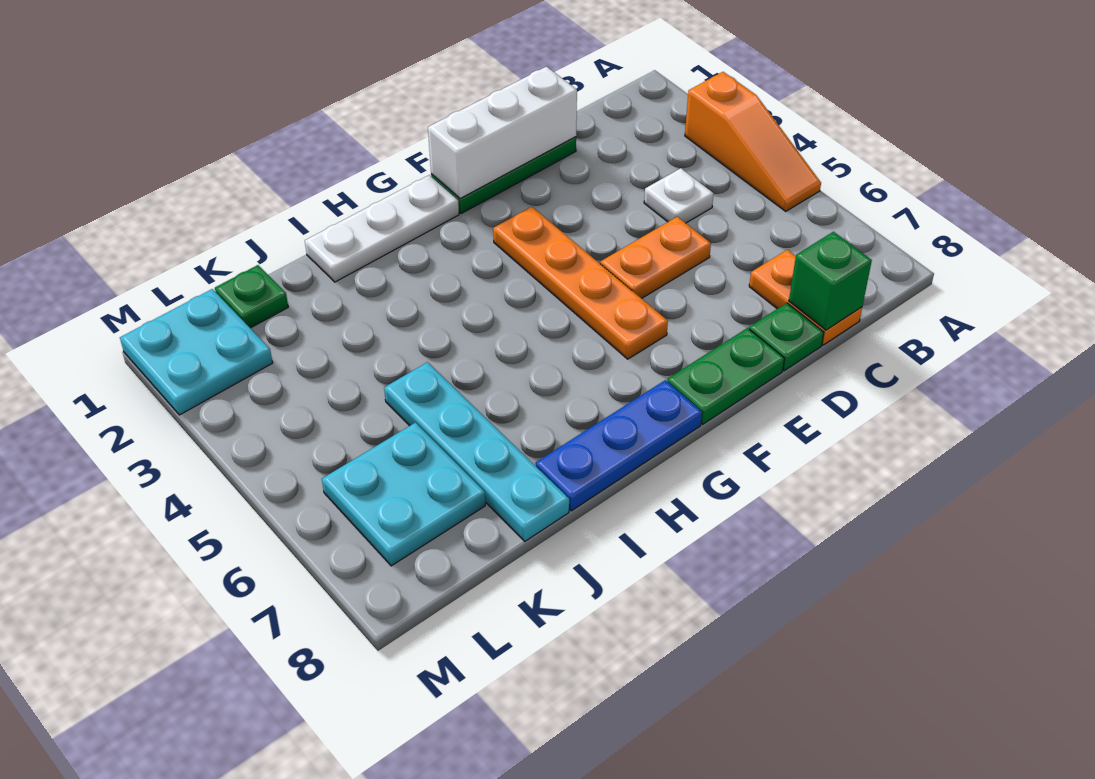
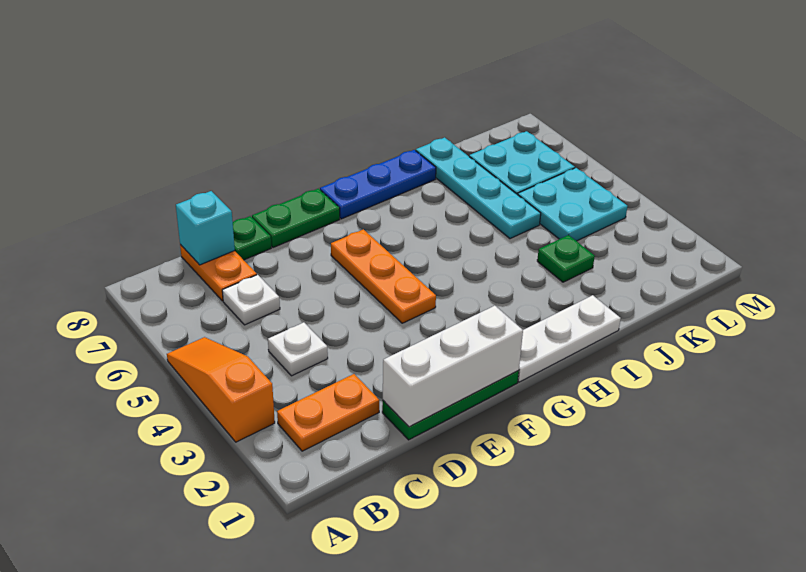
none -> white 1x1 plate [222,275,280,325]
green 1x1 brick [789,232,872,330] -> cyan 1x1 brick [176,191,235,265]
orange 1x2 plate [600,217,711,298] -> orange 1x2 plate moved to [277,374,379,451]
orange 1x4 plate [493,207,668,359] -> orange 1x3 plate [331,229,436,323]
green 1x1 plate [215,265,288,328] -> green 1x1 plate moved to [537,235,595,282]
cyan 2x2 plate [120,289,273,415] -> cyan 2x2 plate moved to [518,168,628,241]

